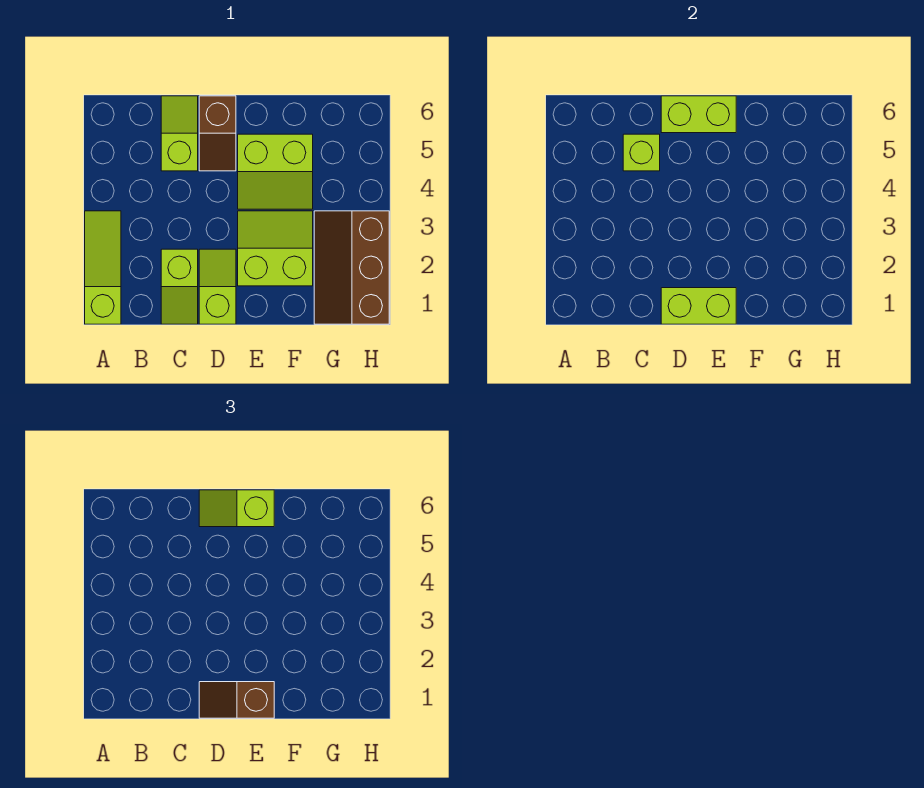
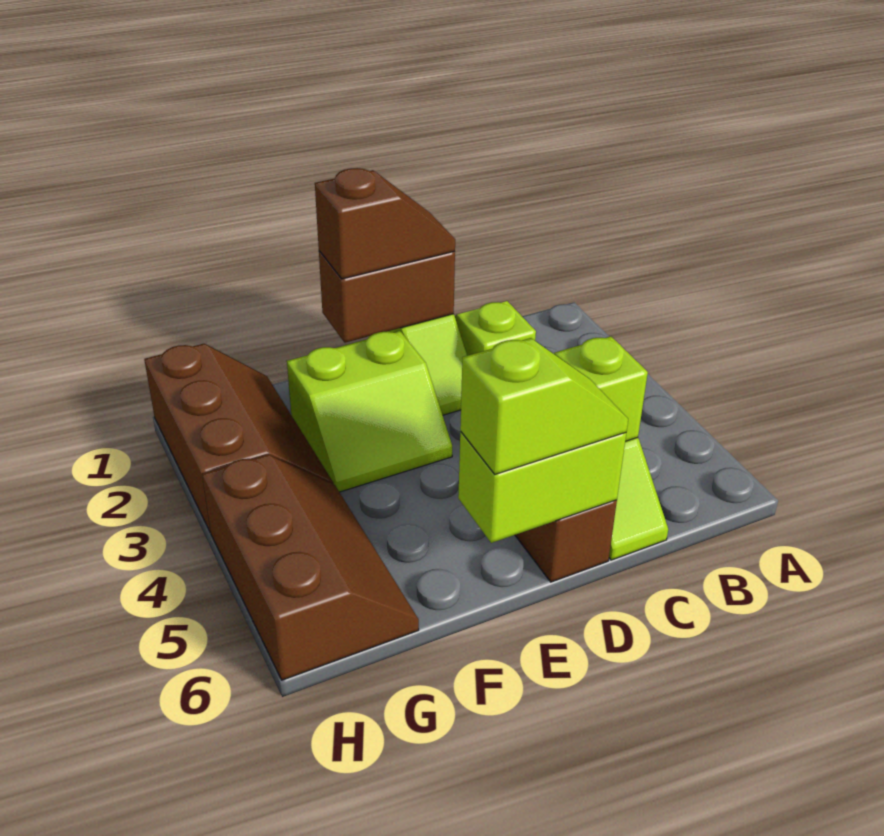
lime 1x3 slope [85,211,121,324] -> none
lime 1x2 brick [661,288,736,324] -> brown 1x2 brick [319,251,455,343]
lime 2x2 slope [238,134,313,209] -> none
none -> brown 2x3 slope [202,454,419,680]

